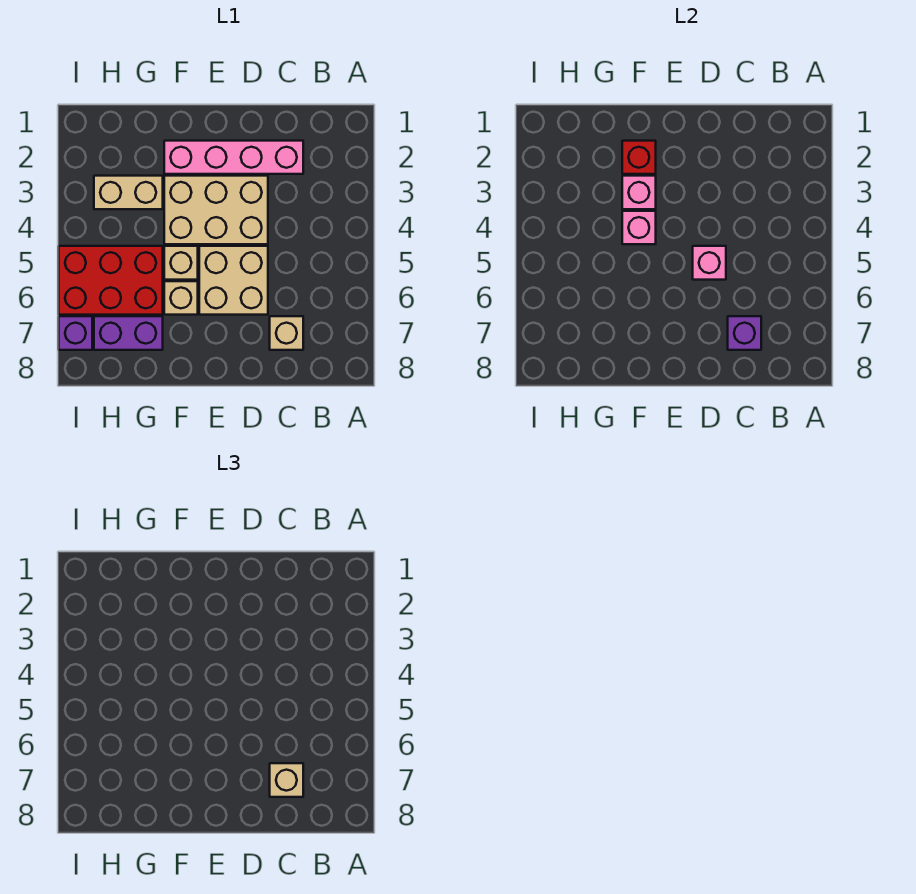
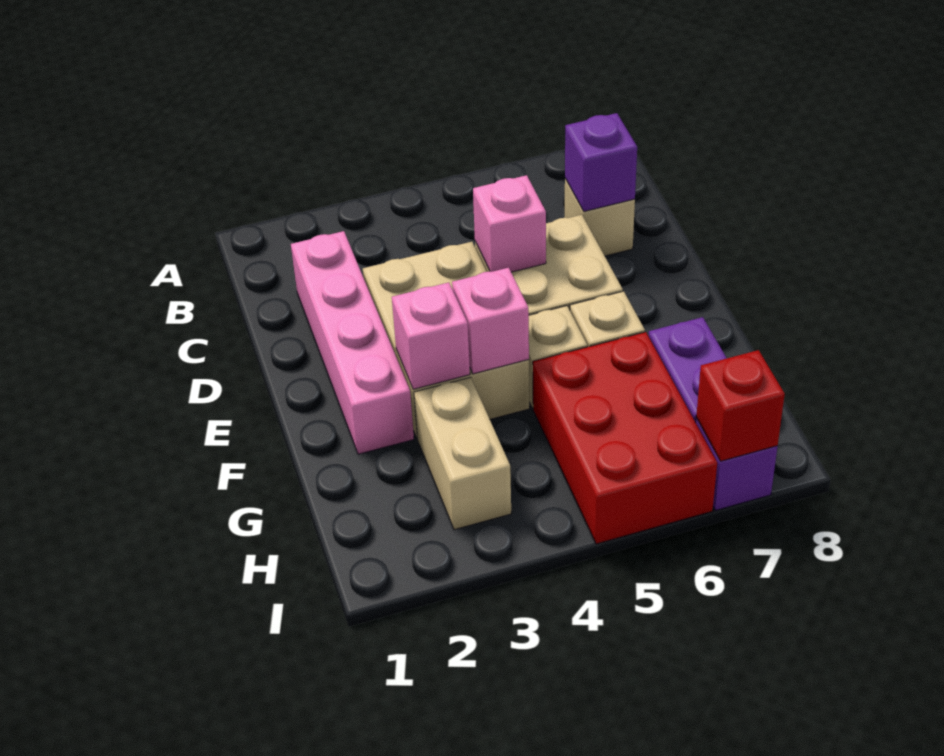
tan 1x1 brick [270,763,303,797] -> none
red 1x1 brick [622,141,656,174] -> red 1x1 brick moved to [696,350,785,461]

